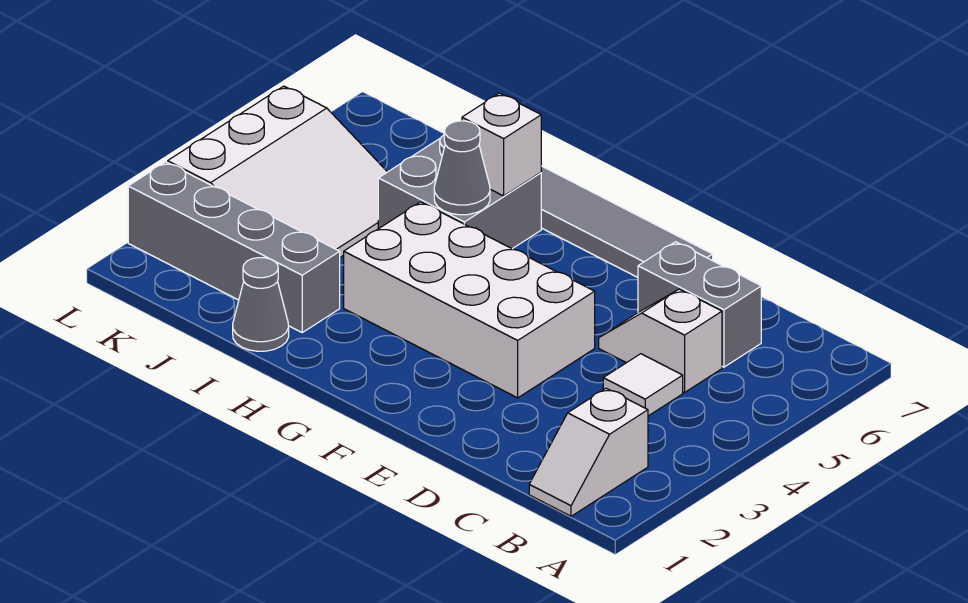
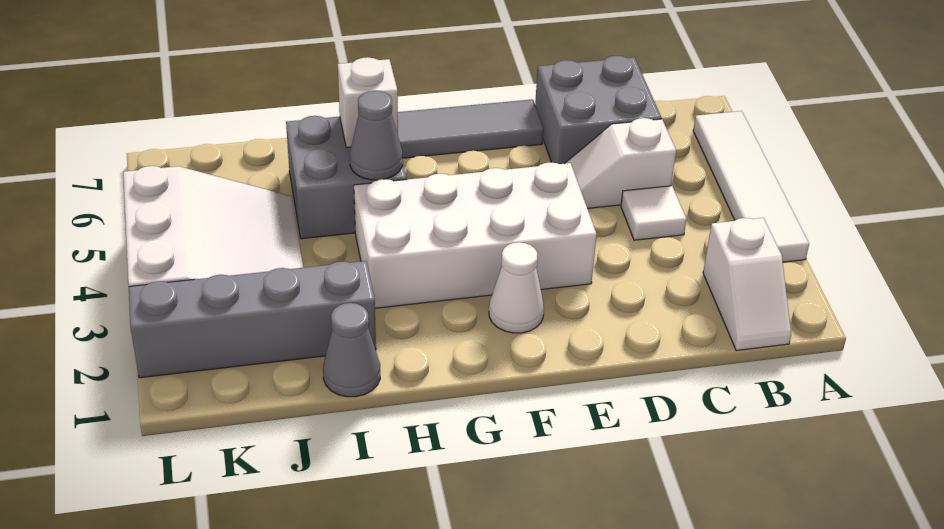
none -> white 1x4 tile [693,111,809,262]
grey 1x2 brick [638,242,761,367] -> grey 2x2 brick [535,56,661,164]
none -> white 1x1 cone [489,242,544,333]

